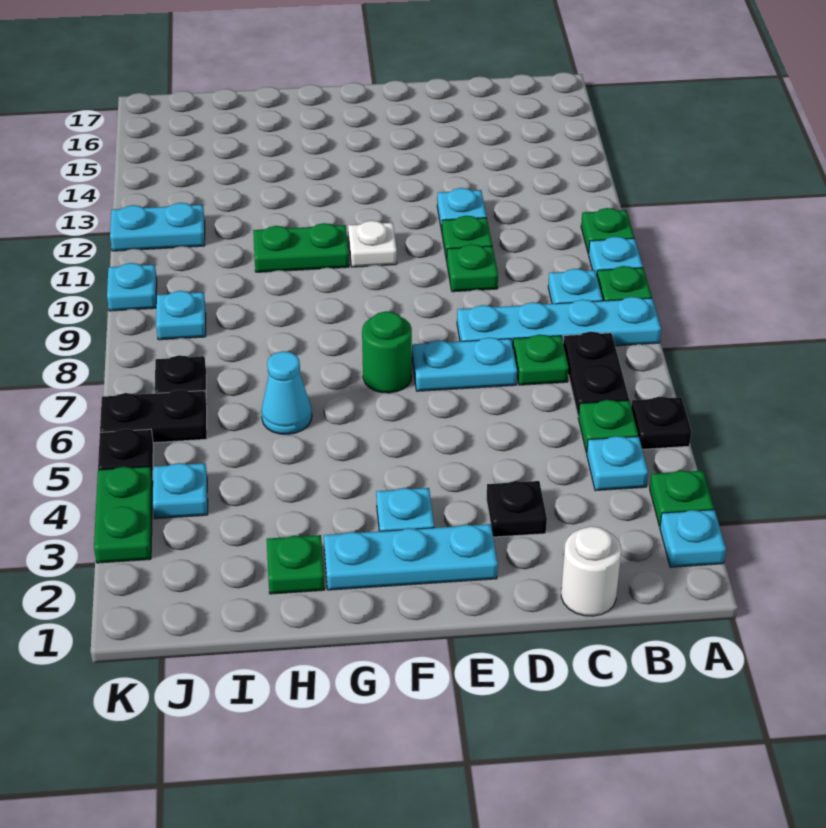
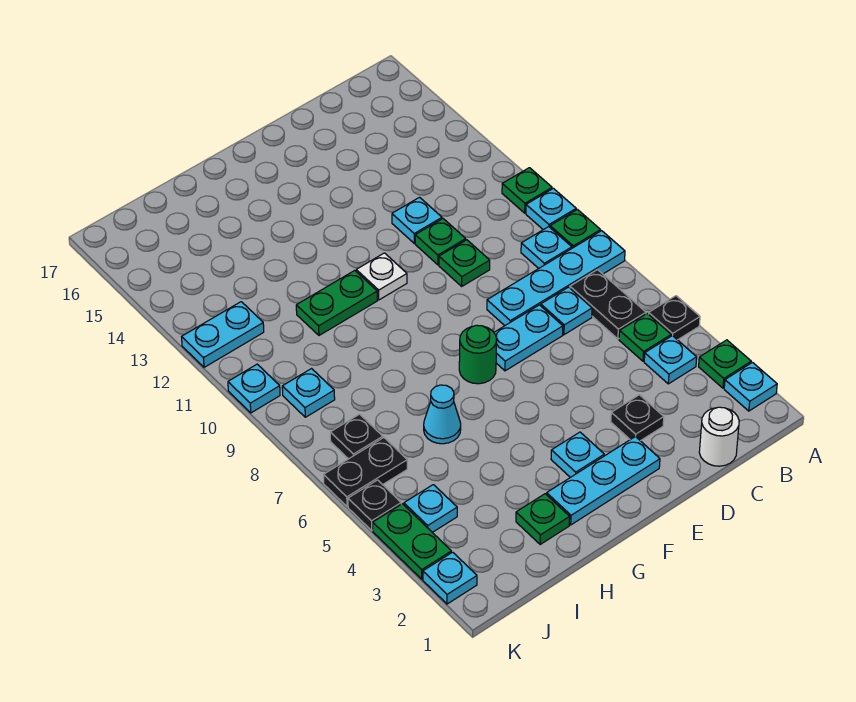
green 1x1 plate [513,335,569,385] -> cyan 1x1 plate [541,287,592,335]
none -> cyan 1x1 plate [423,552,477,604]

